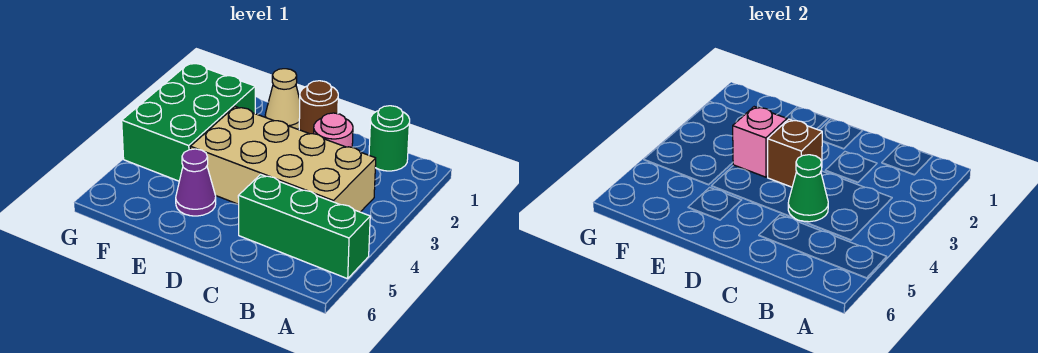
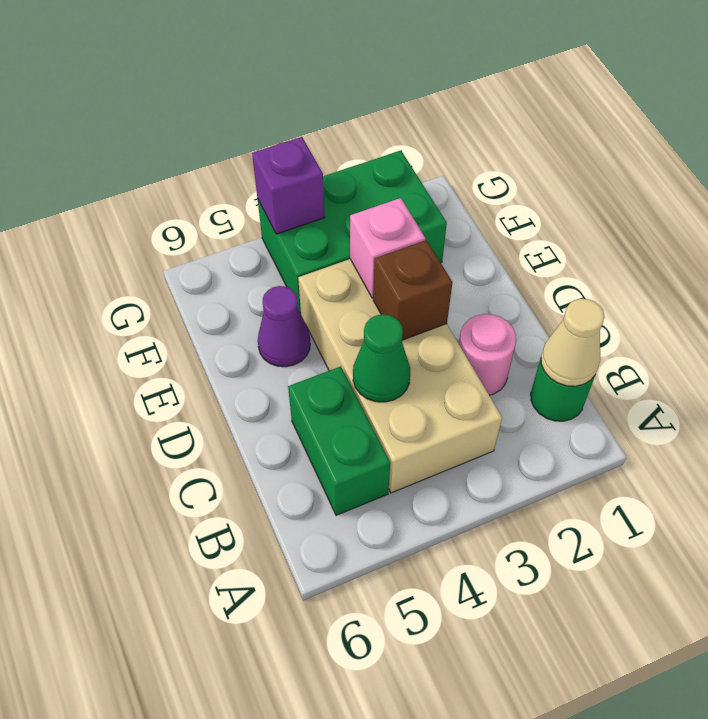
green 1x3 brick [238,174,370,279] -> green 1x2 brick [288,366,390,515]
brown 1x1 round brick [299,81,338,134] -> none
tan 1x1 cone [265,69,300,129] -> tan 1x1 cone moved to [541,299,604,386]
none -> purple 1x1 brick [252,137,325,234]

